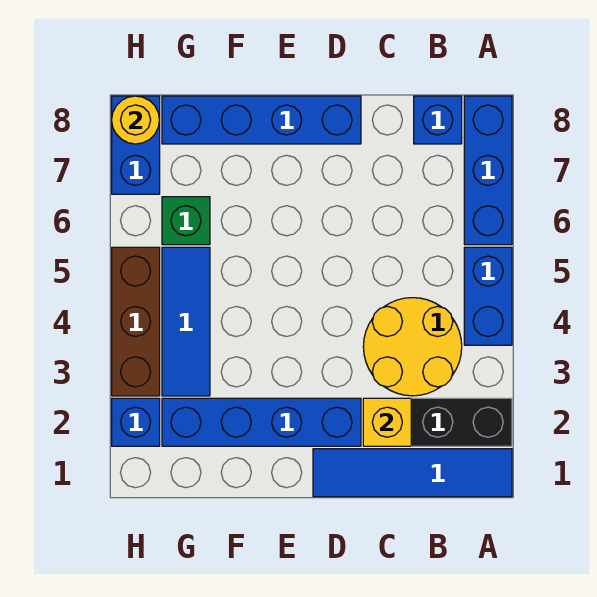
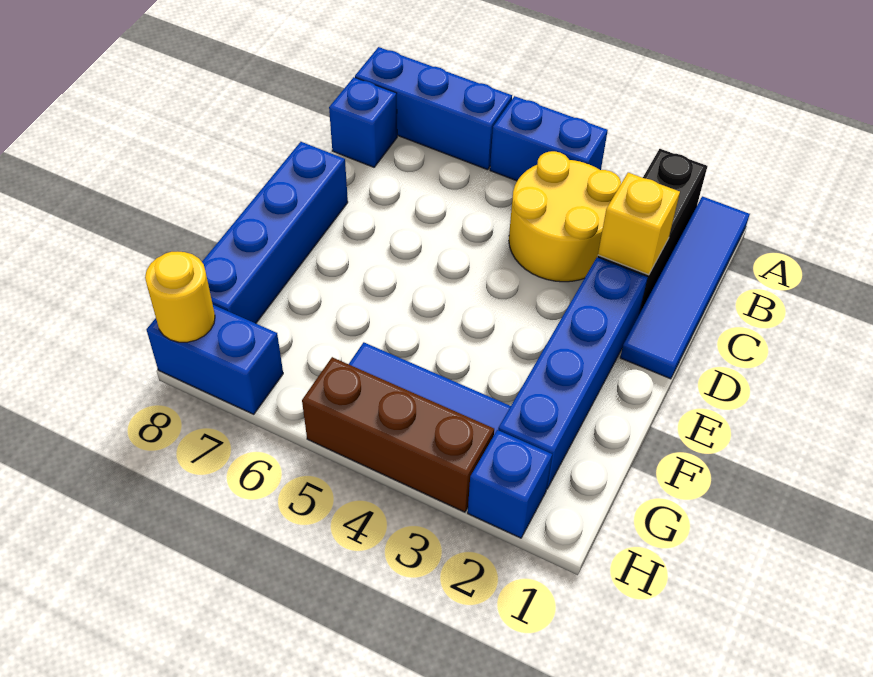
green 1x1 brick [162,197,210,245] -> none

